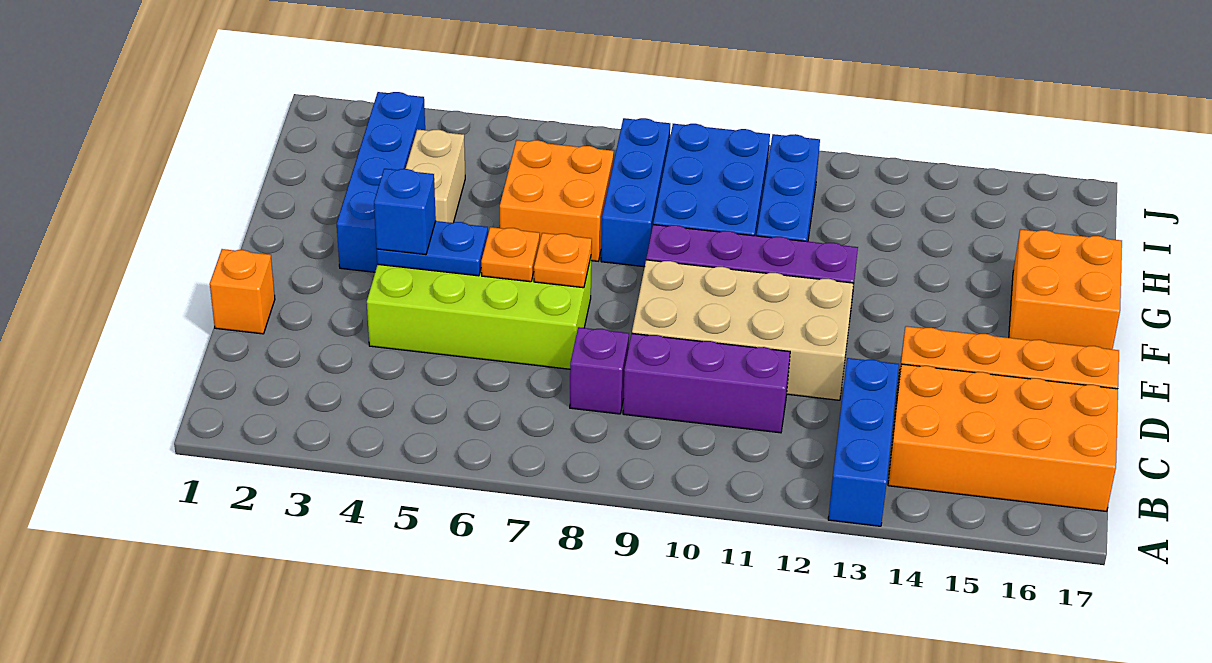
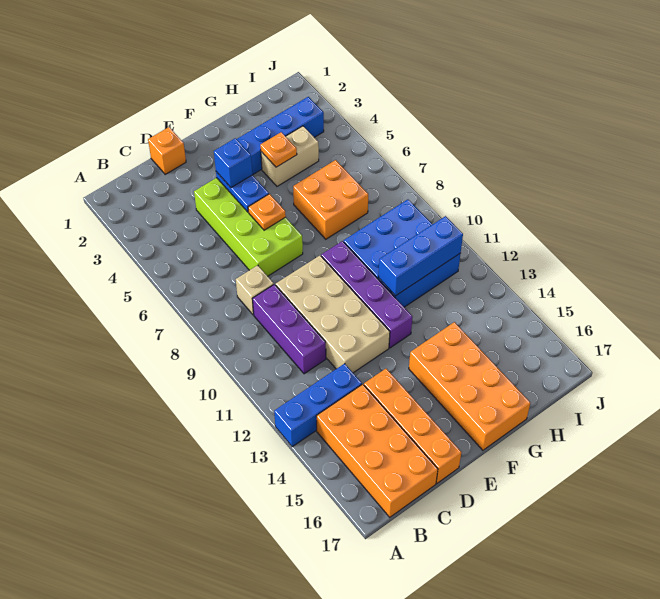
purple 1x1 brick [570,327,629,414] -> tan 1x1 brick [236,265,274,315]
orange 1x1 plate [534,233,592,288] -> orange 1x1 plate moved to [260,132,297,167]
orange 2x2 brick [1009,229,1122,349] -> orange 2x4 brick [409,322,530,450]
blue 1x3 brick [601,118,670,267] -> blue 1x3 brick moved to [379,216,463,296]

